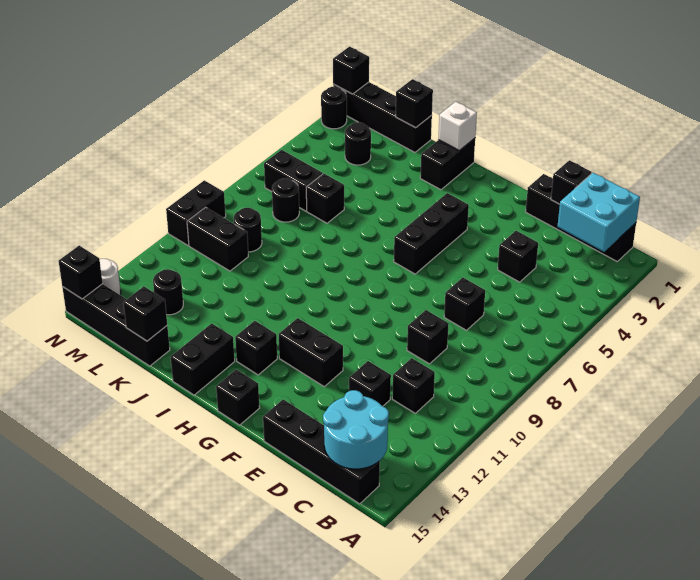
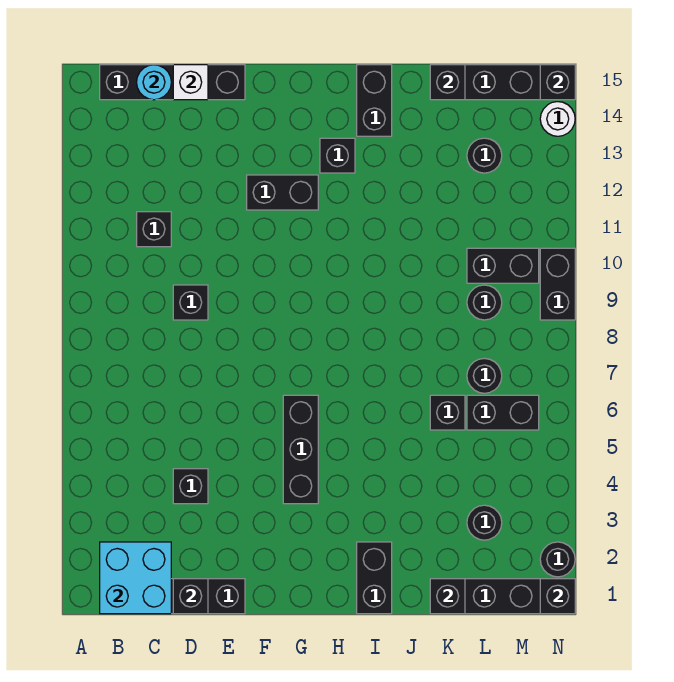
cyan 2x2 round brick [323,390,389,469] -> cyan 1x1 round brick [137,65,171,100]
black 1x1 brick [444,277,485,330] -> none
black 1x1 brick [349,361,391,406] -> none
black 1x1 brick [216,369,260,425] -> none
white 1x1 brick [438,102,477,151] -> white 1x1 brick moved to [173,65,208,100]

